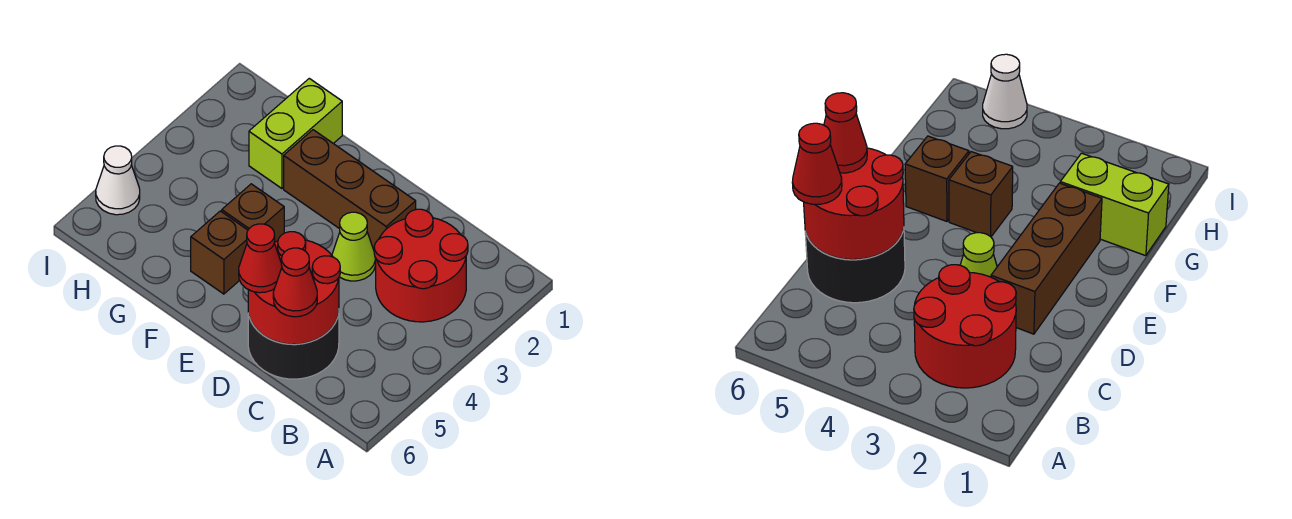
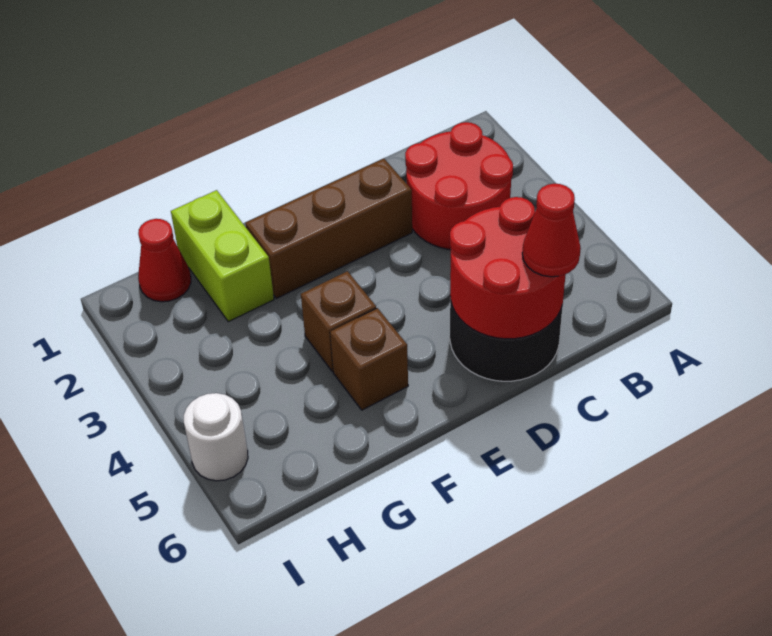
lime 1x1 cone [332,212,376,281] -> none
red 1x1 cone [239,224,282,293] -> red 1x1 cone moved to [138,219,191,302]
white 1x1 cone [96,146,140,215] -> white 1x1 round brick [184,393,248,481]

